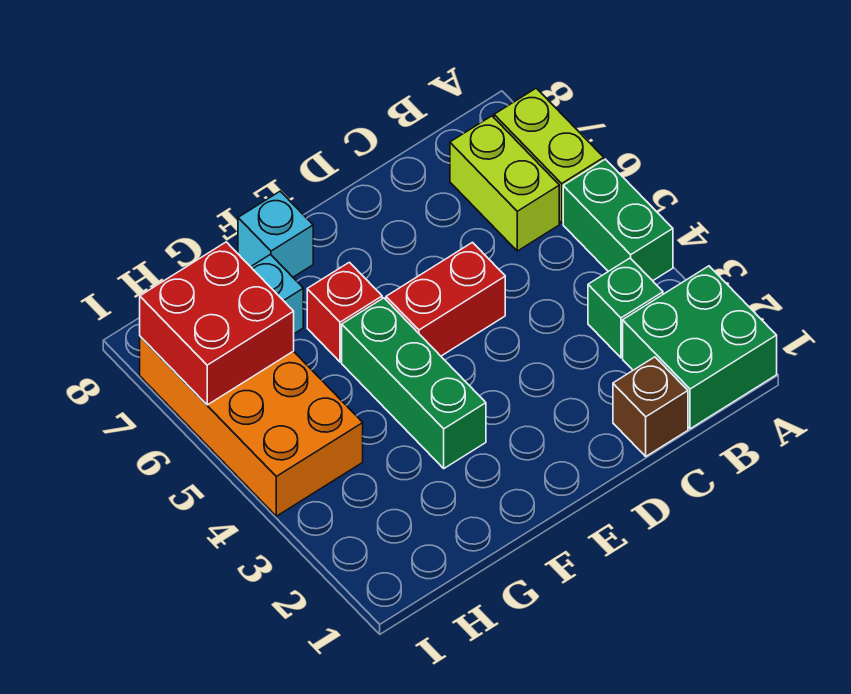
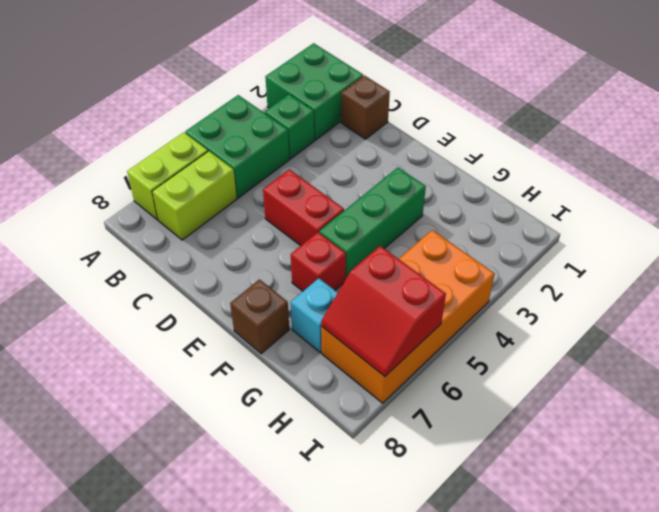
green 1x2 brick [563,159,673,281] -> green 2x2 brick [185,95,289,198]
cyan 1x1 brick [238,191,313,277] -> brown 1x1 brick [230,279,289,354]
red 2x2 brick [140,242,294,405] -> red 2x2 slope [321,246,446,376]

